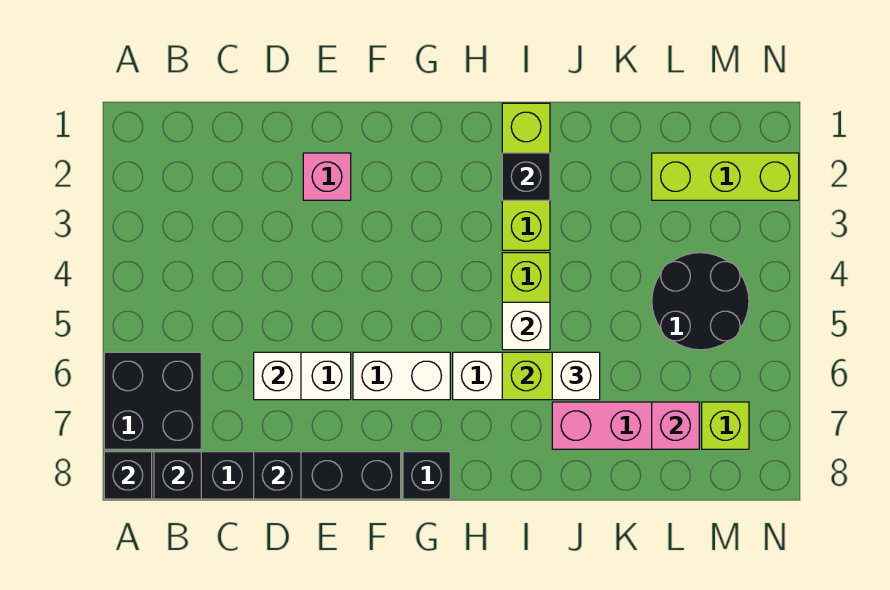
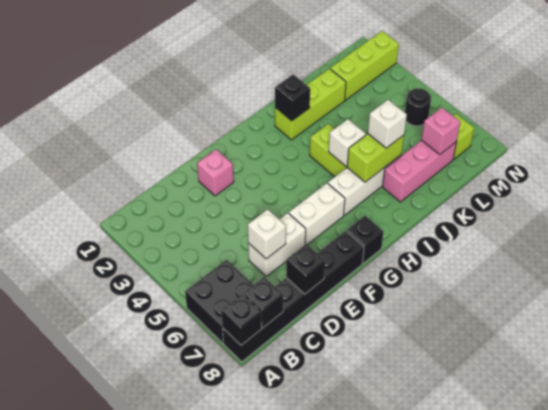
lime 1x3 brick [502,103,550,250] -> lime 1x3 brick turned to [275,69,346,140]
black 2x2 round brick [652,253,749,350] -> black 1x1 round brick [405,88,431,126]

